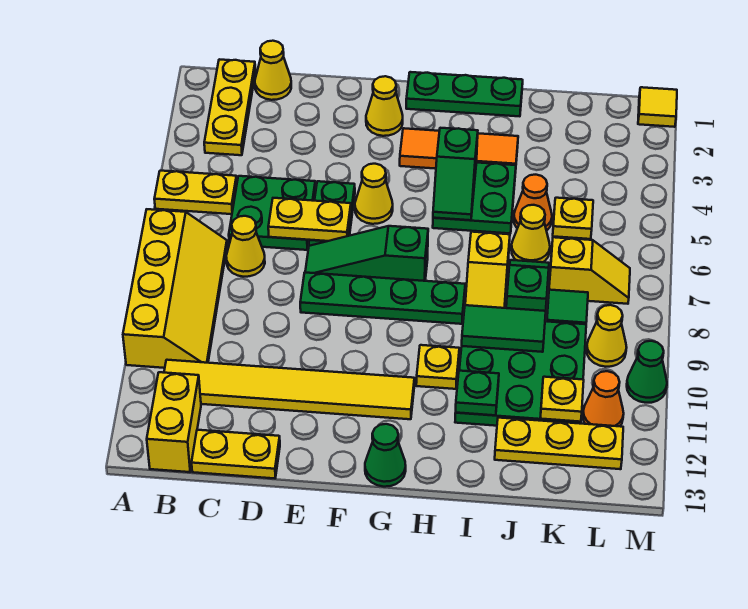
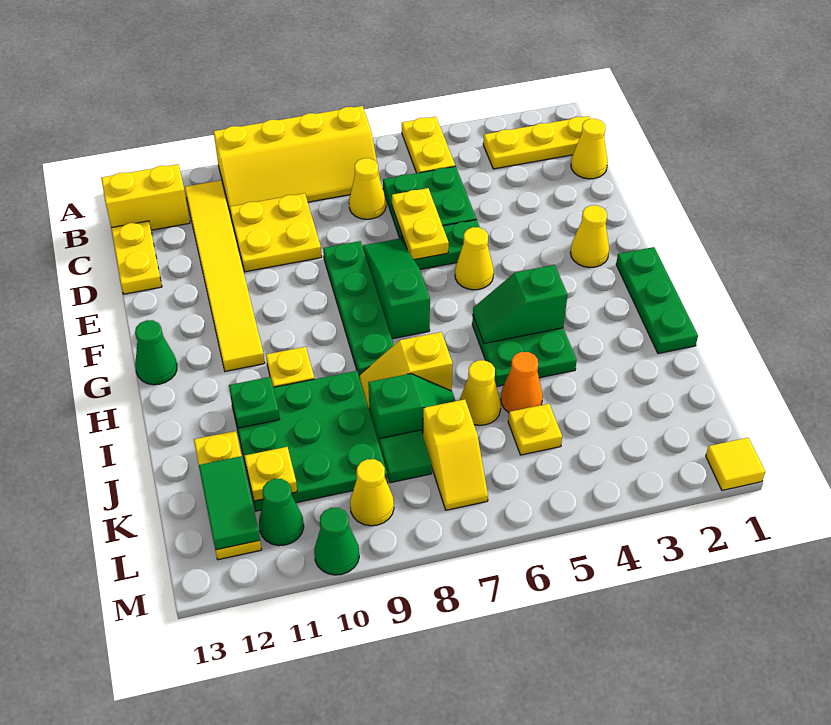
none -> yellow 2x2 plate [230,193,322,272]
orange 1x3 tile [400,128,518,169] -> none
green 1x2 tile [462,305,546,352] -> green 1x2 tile moved to [199,456,260,550]
orange 1x1 cone [583,371,624,426] -> green 1x1 cone [259,479,304,546]

